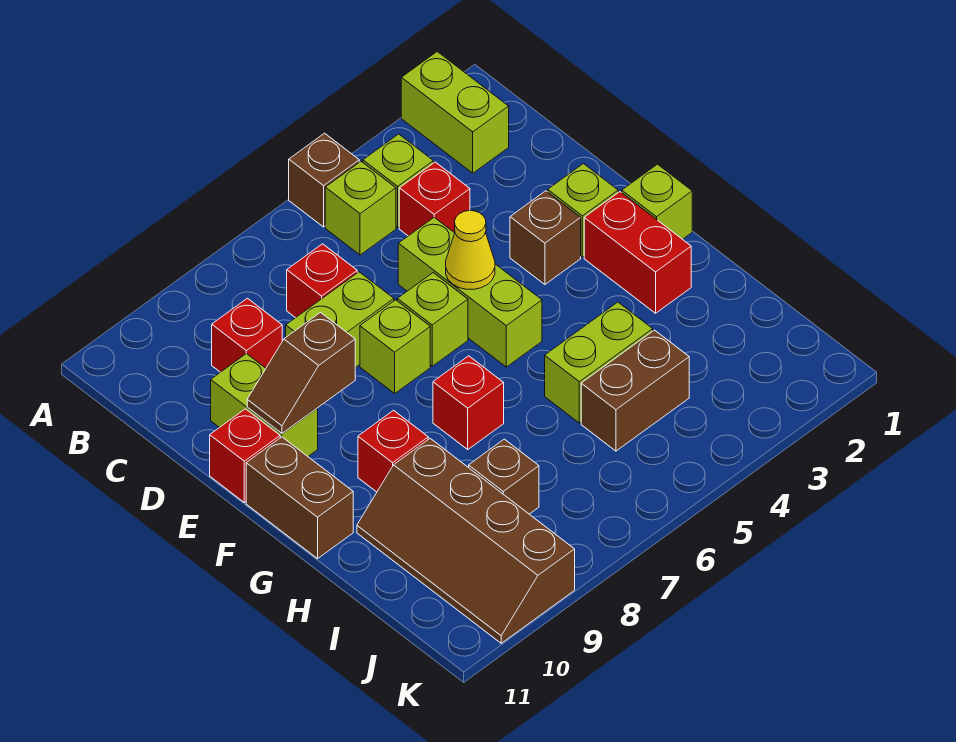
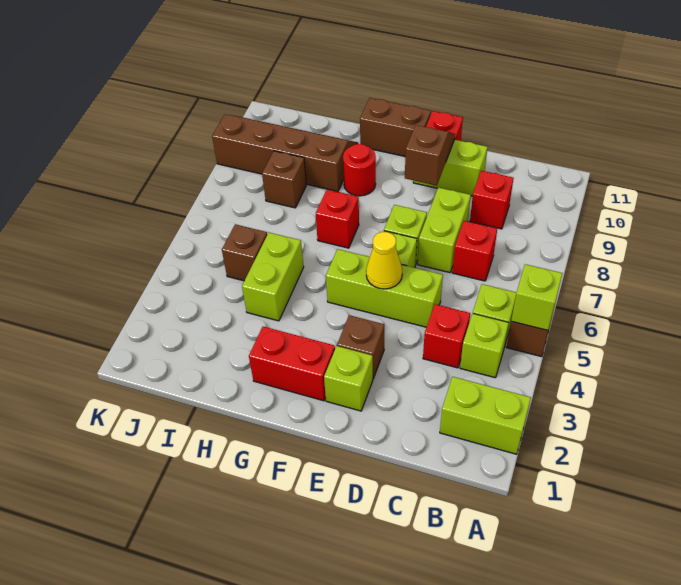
lime 1x1 brick [622,164,692,239] -> lime 1x1 brick moved to [511,264,563,330]
red 1x1 brick [358,410,428,492] -> red 1x1 round brick [343,144,376,196]
brown 1x2 brick [581,330,689,451] -> brown 1x1 brick [222,224,267,281]

